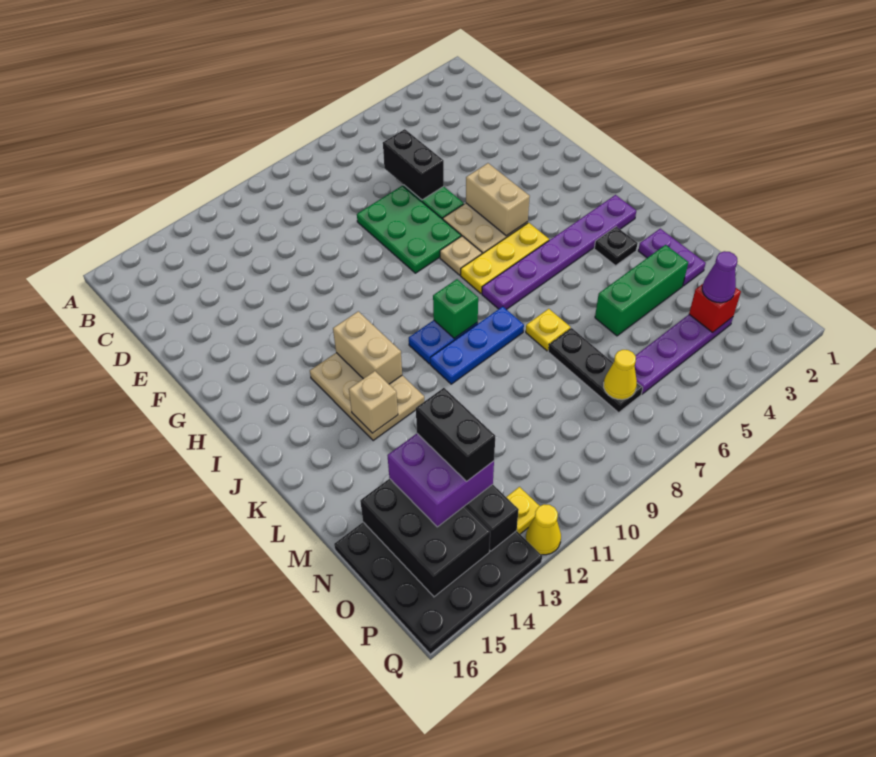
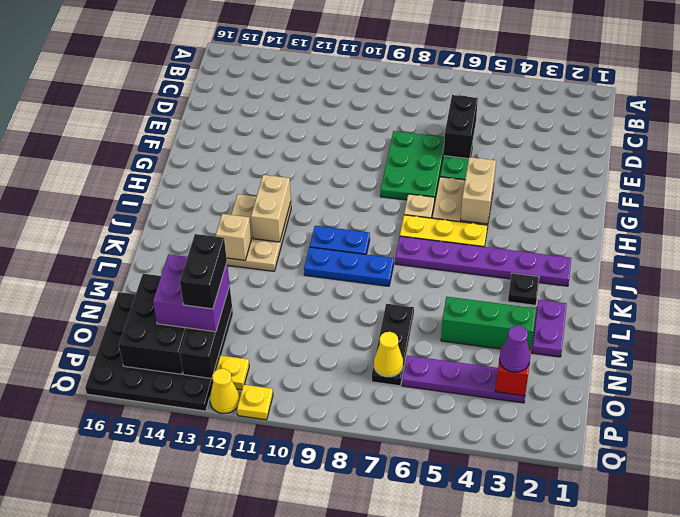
green 1x1 brick [433,279,478,338] -> none
yellow 1x1 plate [526,309,571,351] -> yellow 1x1 plate moved to [237,385,273,420]

